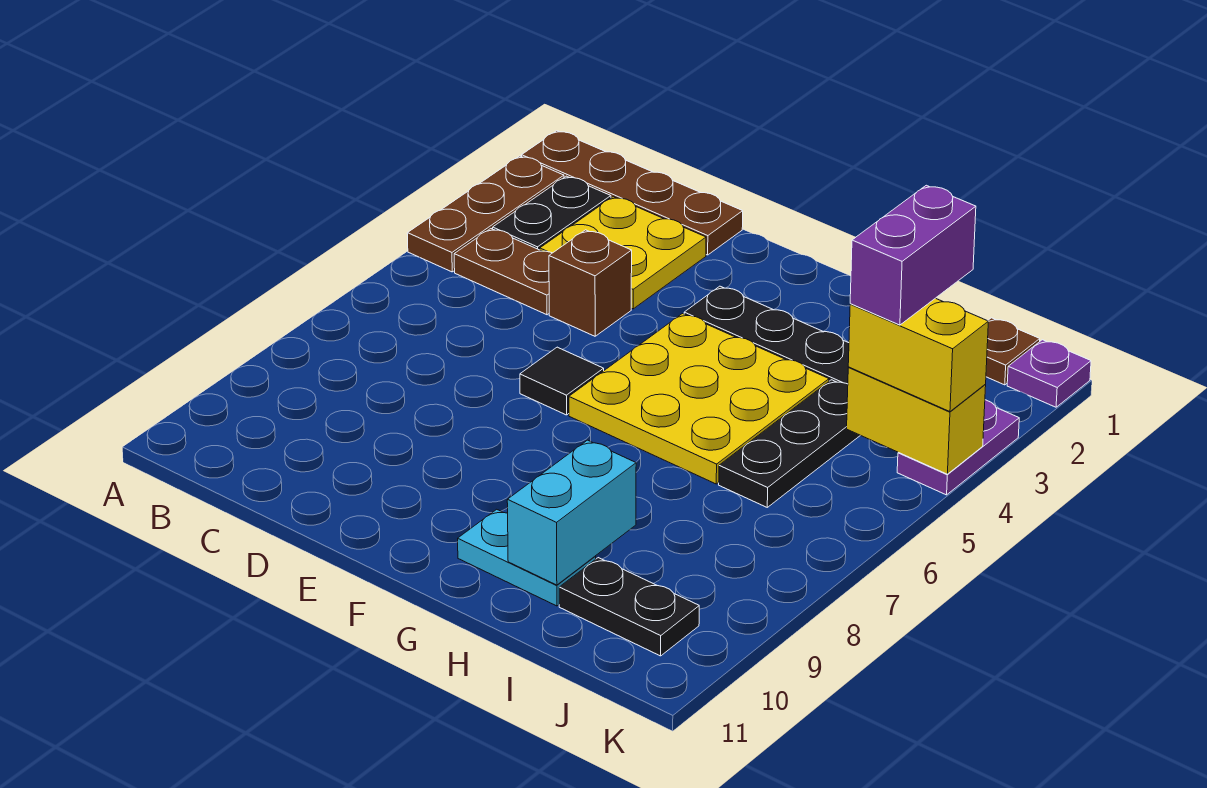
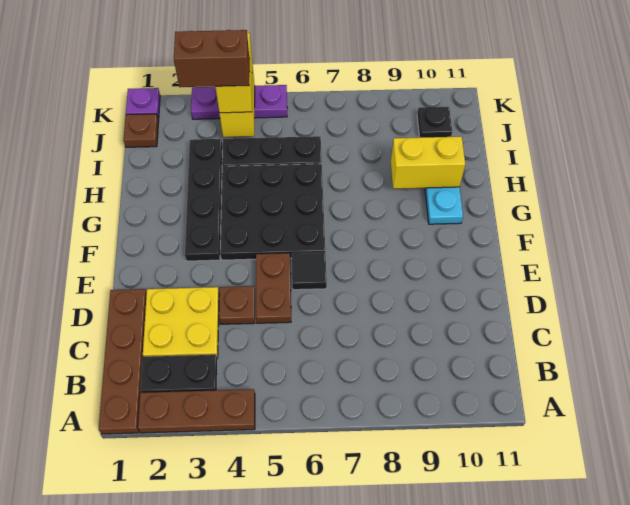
brown 1x2 plate [454,229,552,315] -> brown 1x2 plate moved to [256,253,291,323]
brown 1x1 brick [549,230,632,336] -> brown 1x1 plate [219,286,255,324]
yellow 3x3 plate [569,314,829,484] -> black 3x3 plate [220,164,325,260]
cyan 1x2 brick [507,440,636,585] -> yellow 1x2 brick [391,136,465,189]
black 1x2 plate [559,558,699,656] -> black 1x1 plate [417,107,452,138]
purple 1x2 brick [850,185,976,325] -> brown 1x2 brick [174,30,250,87]
purple 1x2 plate [897,400,1019,495] -> purple 1x3 plate [191,85,287,119]

